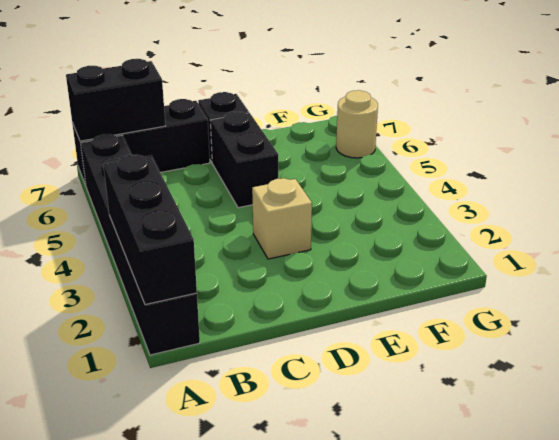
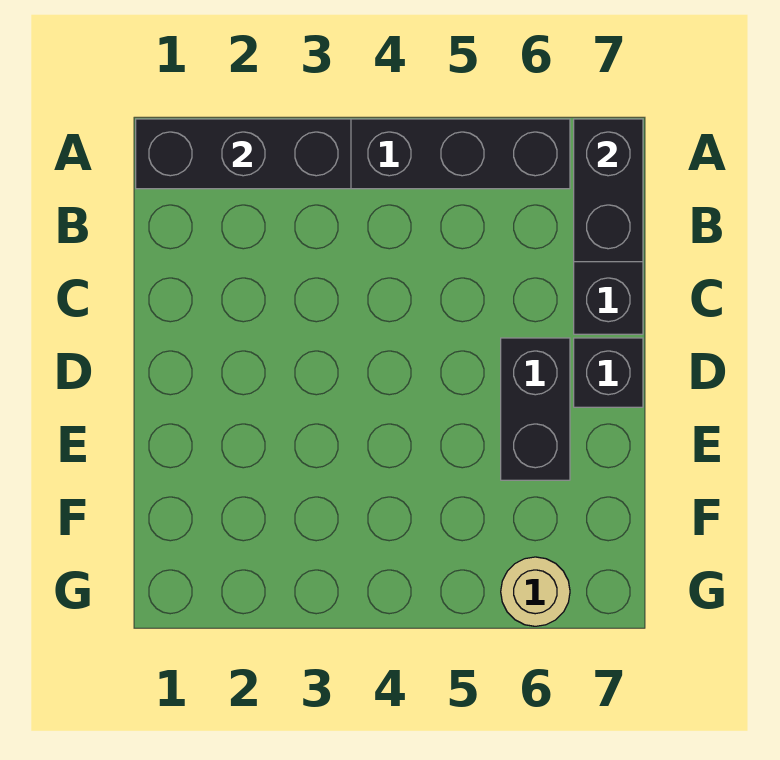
tan 1x1 brick [252,178,312,259] -> none
black 1x2 brick [210,112,278,208] -> black 1x2 brick turned to [501,338,570,480]

